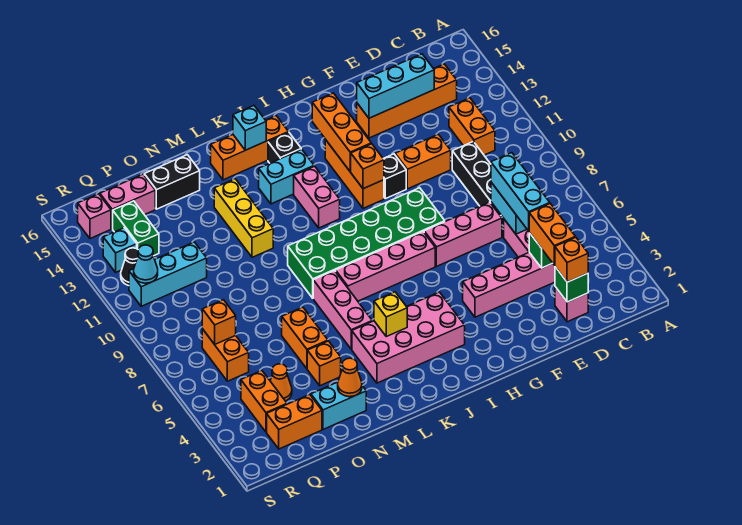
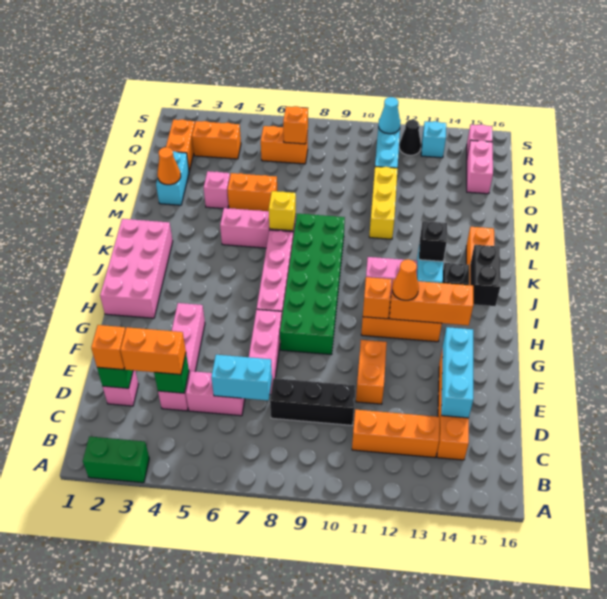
orange 1x2 brick [449,98,495,155] -> orange 1x3 brick [352,409,440,458]
cyan 1x3 brick [491,153,550,231] -> none
black 1x1 brick [383,154,406,199] -> black 1x1 brick moved to [419,221,447,261]
pink 2x4 brick [352,292,465,383] -> pink 2x4 brick moved to [100,219,173,318]
yellow 1x1 brick [374,292,407,336] -> yellow 1x1 brick moved to [269,191,296,231]
cyan 1x1 brick [233,106,266,150] -> none
yellow 1x3 brick [214,179,273,257] -> yellow 1x3 brick turned to [369,167,398,239]
orange 1x1 brick [307,341,341,386] -> pink 1x1 brick [204,171,230,209]
black 1x2 brick [144,155,200,209] -> black 1x2 brick moved to [470,245,501,306]
orange 1x1 cone [270,364,292,401] -> orange 1x1 cone moved to [392,259,419,300]
green 1x2 brick [113,201,159,256] -> green 1x2 brick moved to [83,437,149,483]

